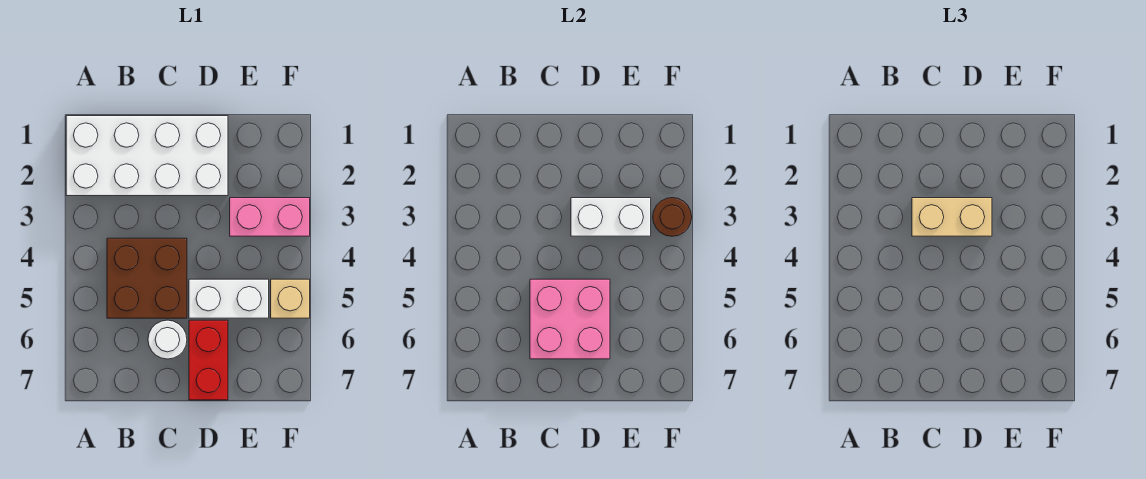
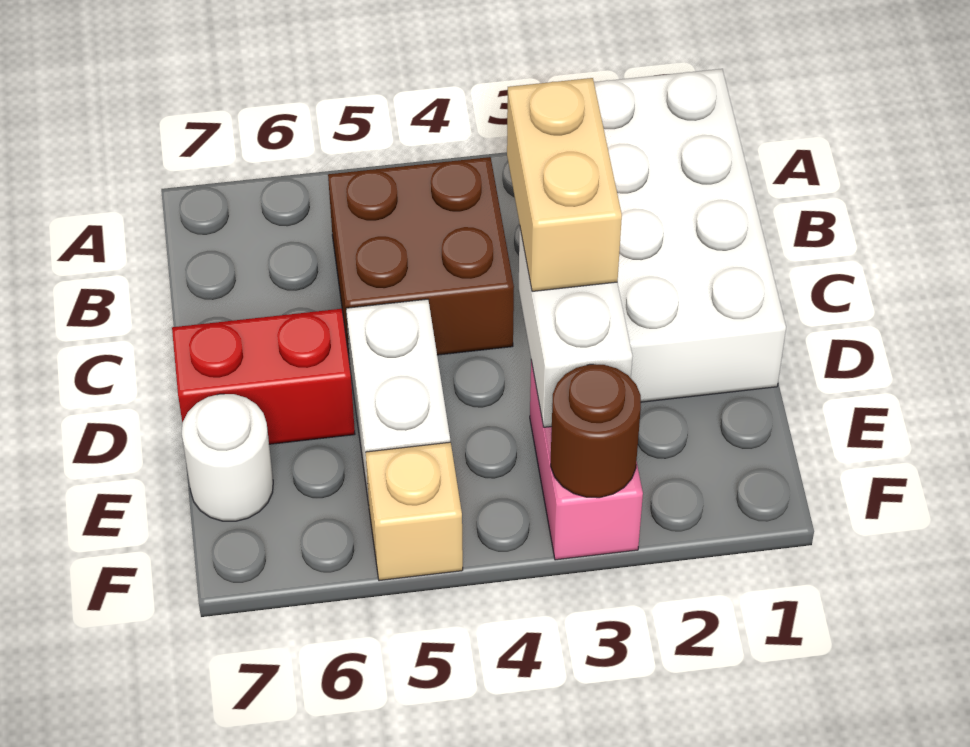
pink 2x2 brick [530,279,610,359] -> none
white 1x1 round brick [148,320,187,359] -> white 1x1 round brick moved to [182,394,273,521]

